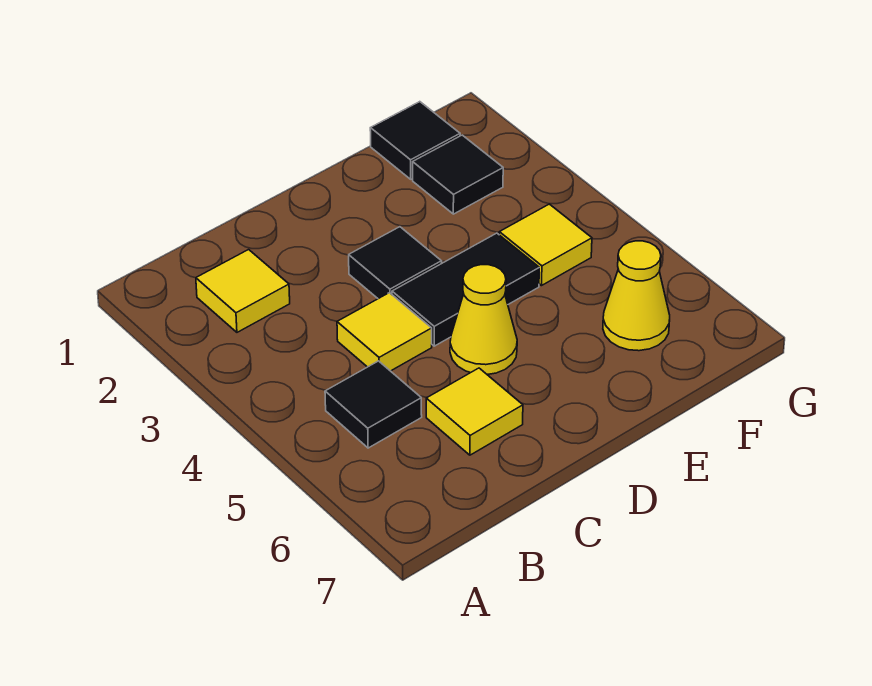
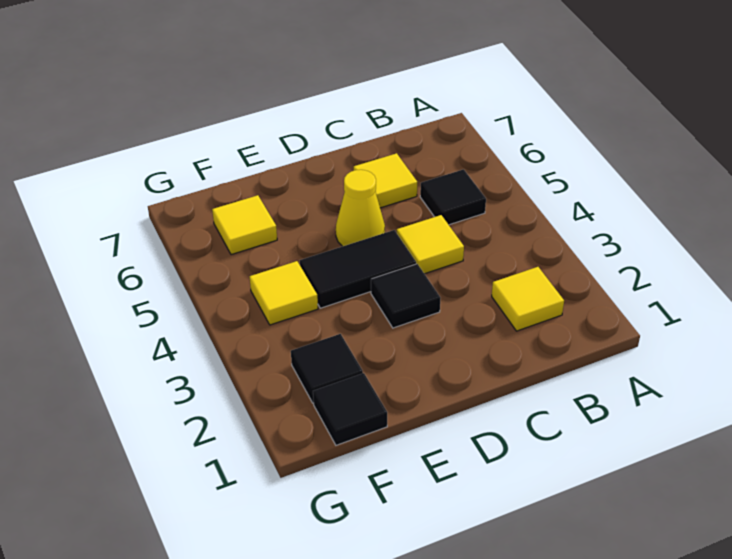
yellow 1x1 cone [603,241,670,351] -> yellow 1x1 tile [212,195,277,255]

